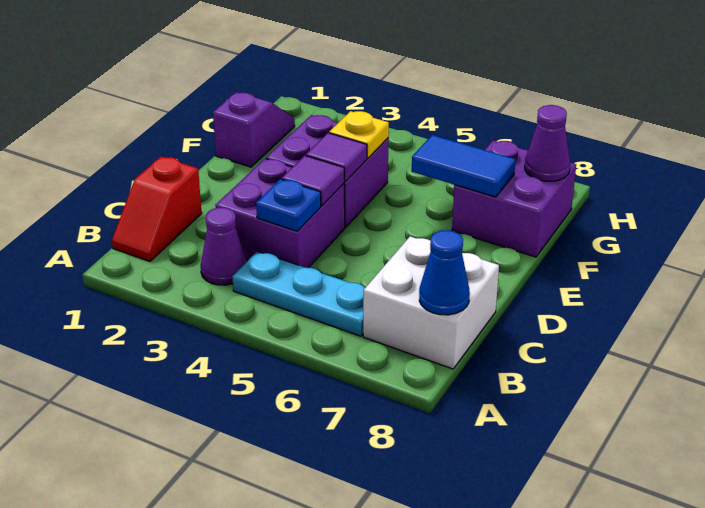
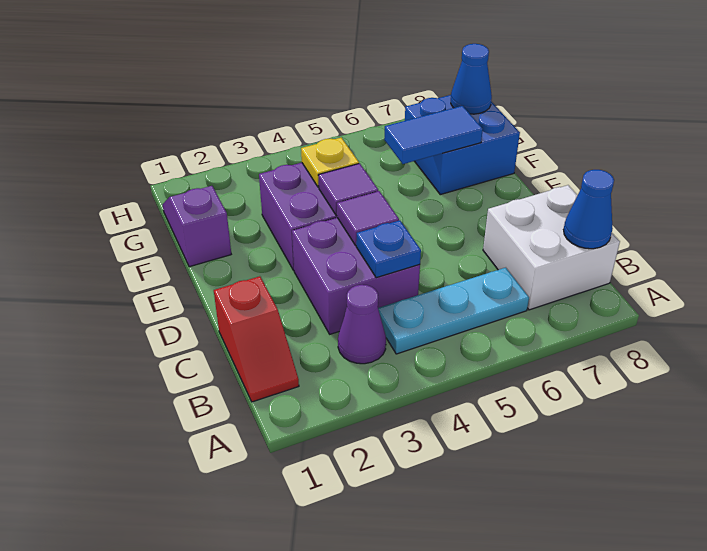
purple 2x2 brick [452,141,576,257] -> blue 2x2 brick [405,95,520,195]
purple 1x1 cone [525,105,570,181] -> blue 1x1 cone [451,44,492,114]

